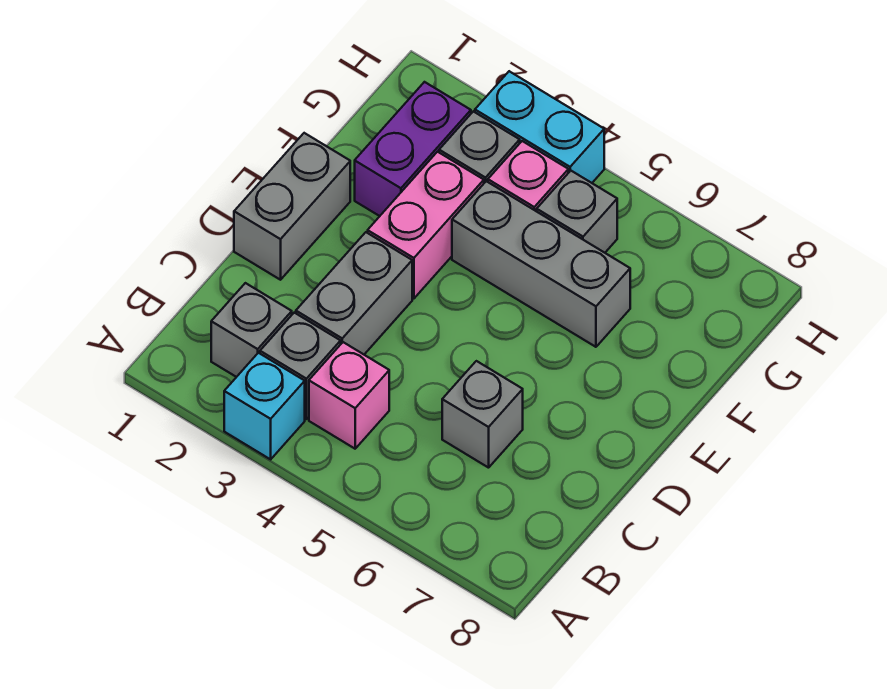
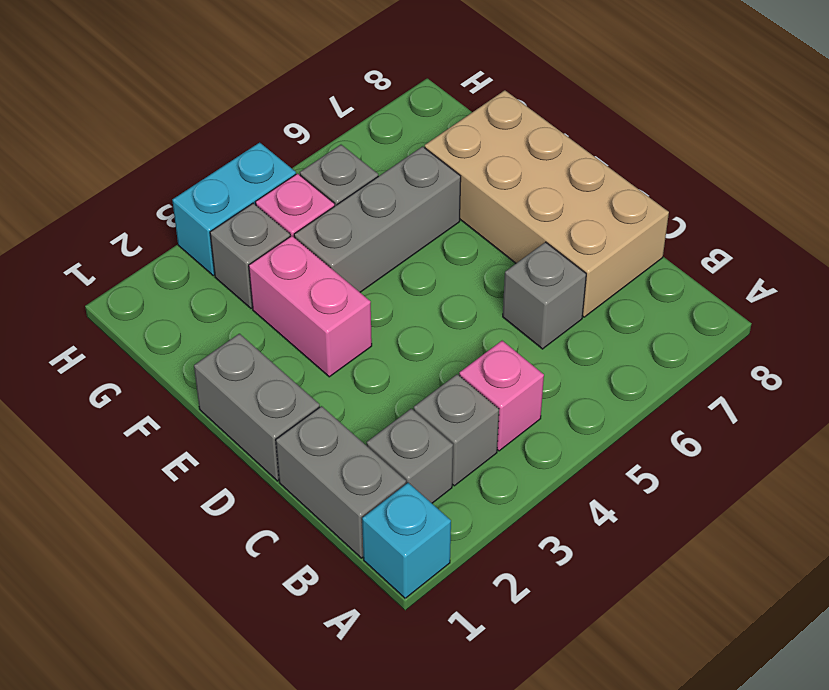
cyan 1x1 brick [224,353,305,459] -> cyan 1x1 brick moved to [362,483,451,598]
grey 1x2 brick [296,232,412,354] -> grey 1x2 brick moved to [276,406,406,558]
none -> tan 2x4 brick [425,90,669,317]
purple 1x2 brick [355,82,471,216] -> none

